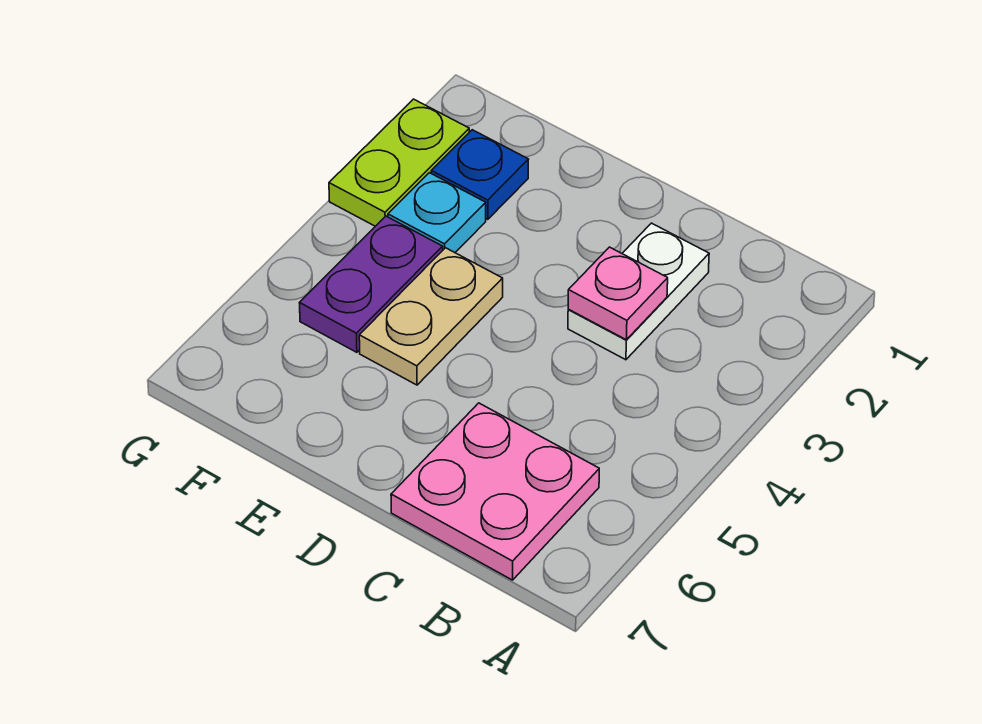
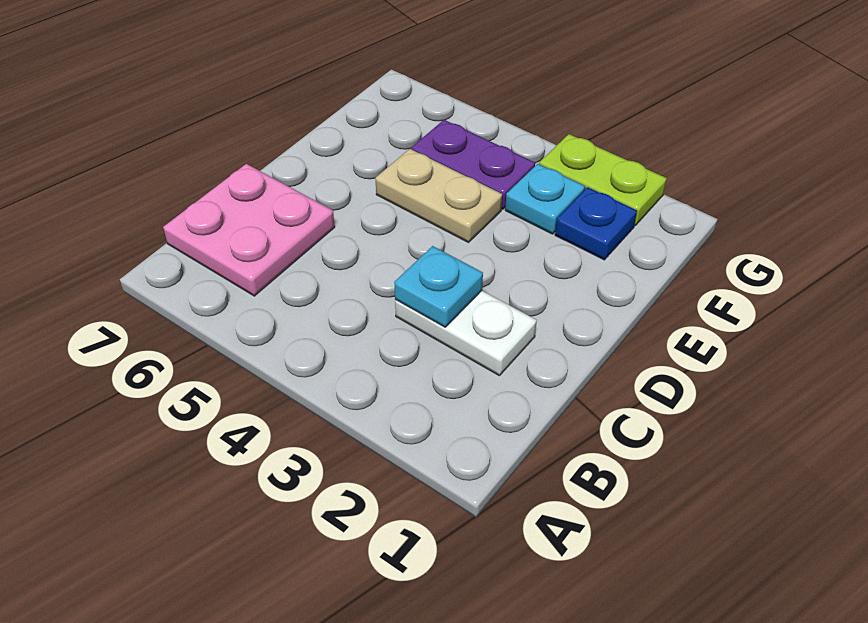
pink 1x1 plate [568,247,668,340] -> cyan 1x1 plate [394,246,483,327]

